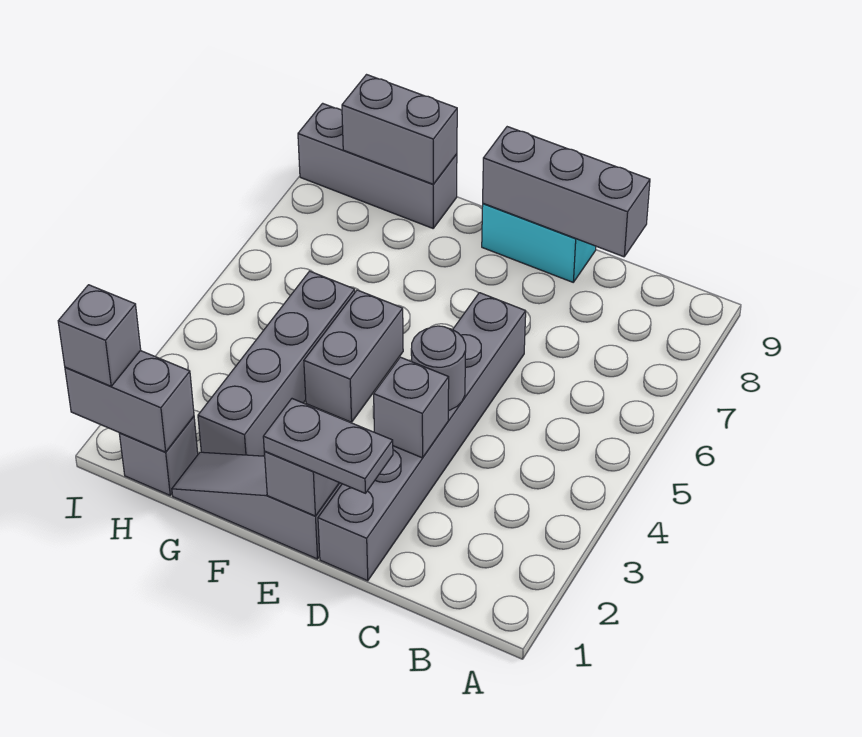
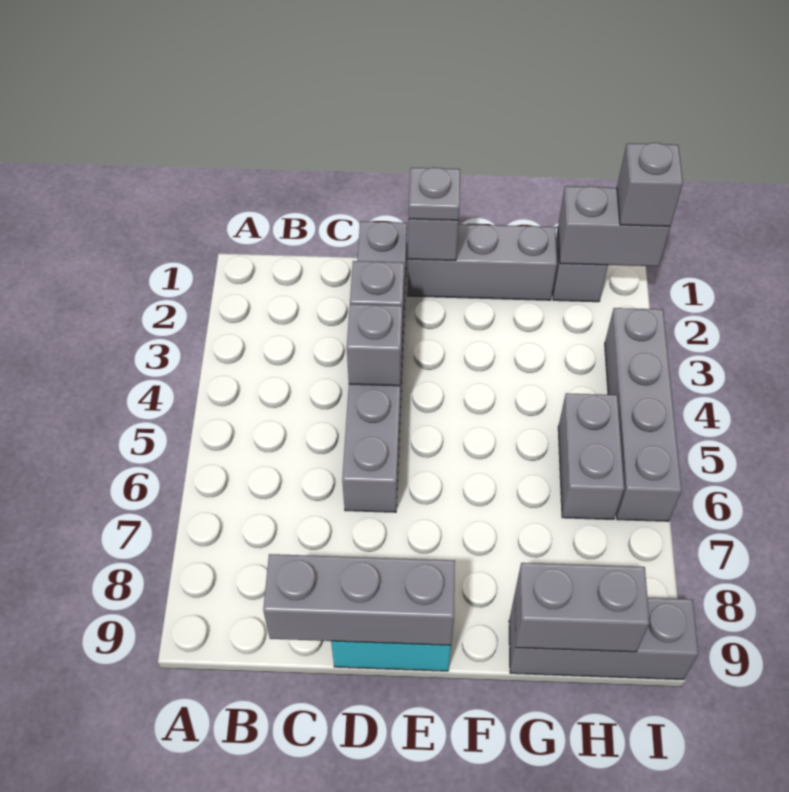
grey 1x2 plate [263,399,393,493] -> grey 1x1 plate [409,167,460,220]
grey 1x1 round brick [411,326,466,410] -> grey 1x1 brick [347,304,402,386]
grey 1x3 slope [172,452,342,559] -> grey 1x3 brick [407,224,557,300]
grey 1x2 brick [304,290,403,422] -> grey 1x2 brick moved to [558,393,624,519]
grey 1x4 brick [198,271,355,456] -> grey 1x4 brick moved to [605,308,682,521]

